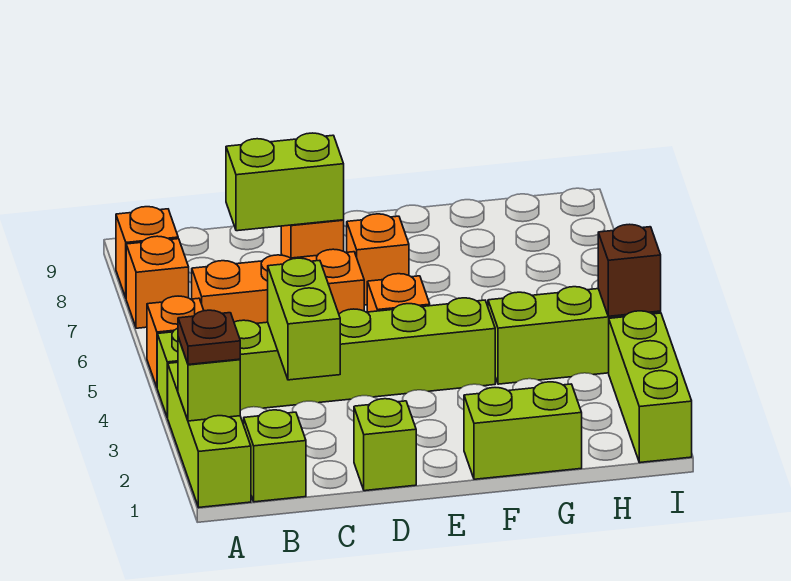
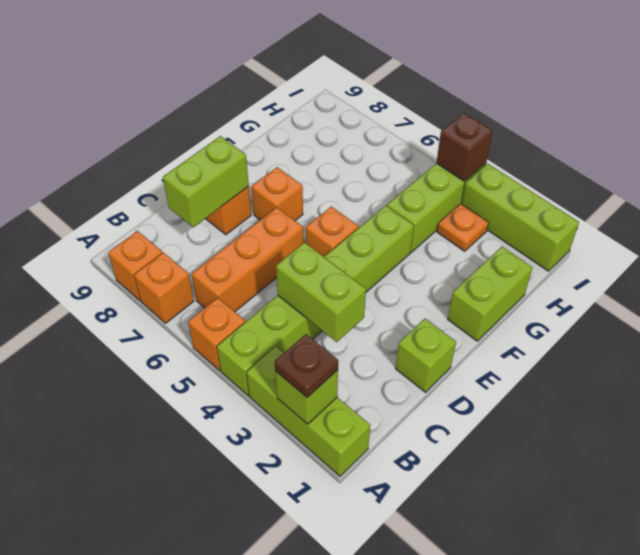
lime 1x1 brick [244,410,306,502] -> none
none -> orange 1x1 plate [437,204,489,251]

